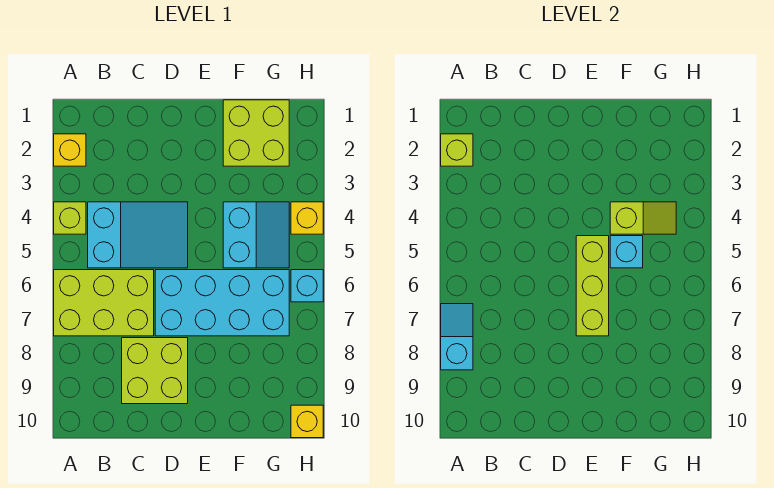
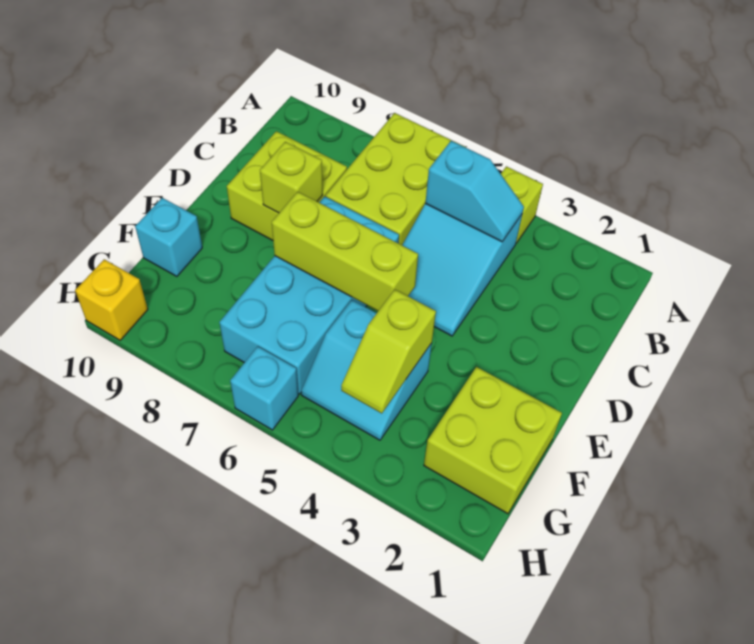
yellow 1x1 brick [54,134,86,166] -> none
lime 1x1 brick [441,134,473,166] -> lime 1x1 brick moved to [260,142,323,213]
cyan 1x2 slope [441,304,473,370] -> cyan 1x2 slope moved to [425,141,524,242]
cyan 1x1 brick [610,236,643,268] -> cyan 1x1 brick moved to [135,198,202,276]
yellow 1x1 brick [291,202,323,234] -> none

